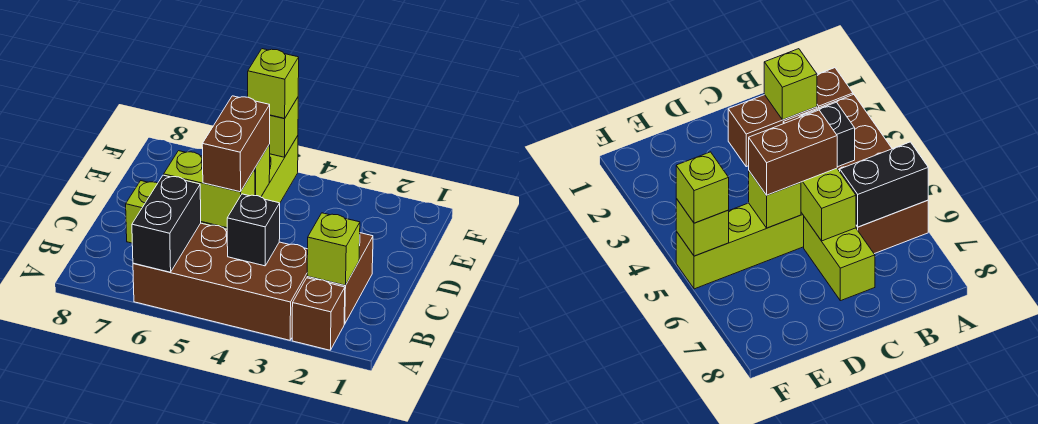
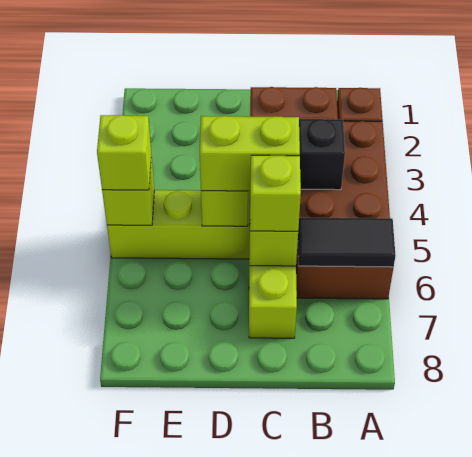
black 1x2 brick [132,175,201,272] -> black 1x2 tile [298,217,396,267]
lime 1x1 brick [307,213,360,285] -> lime 1x1 brick moved to [250,155,301,231]
brown 1x2 brick [202,96,270,192] -> lime 1x2 brick [200,116,300,191]

